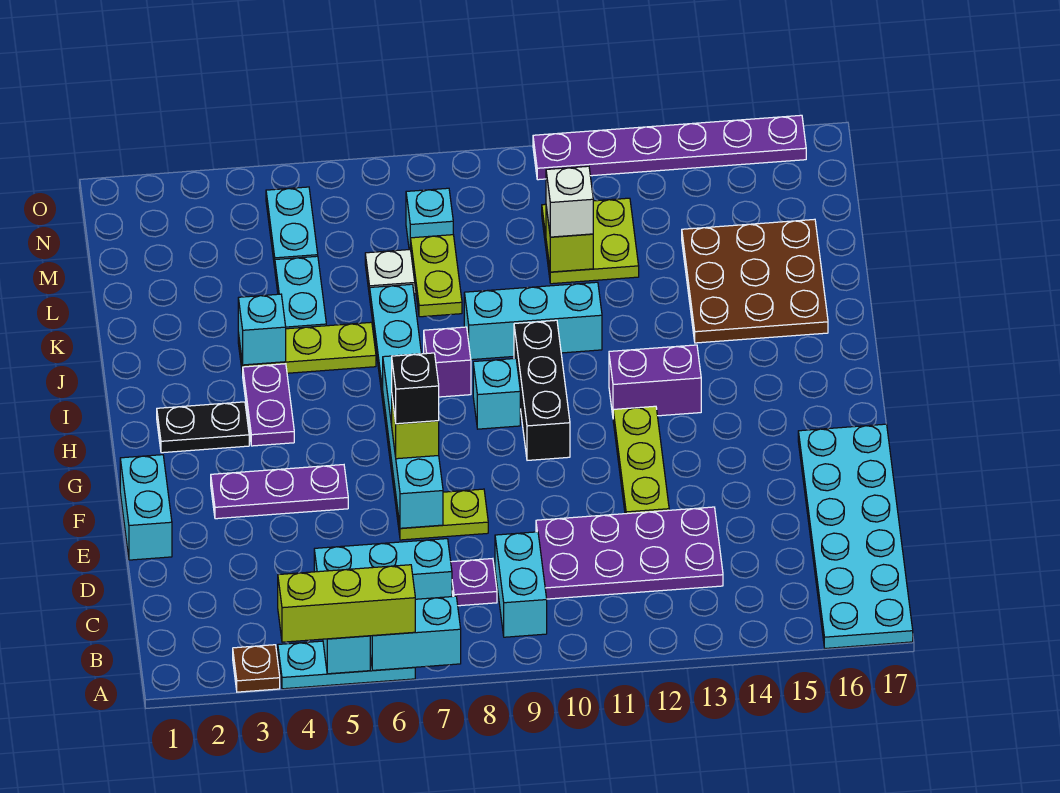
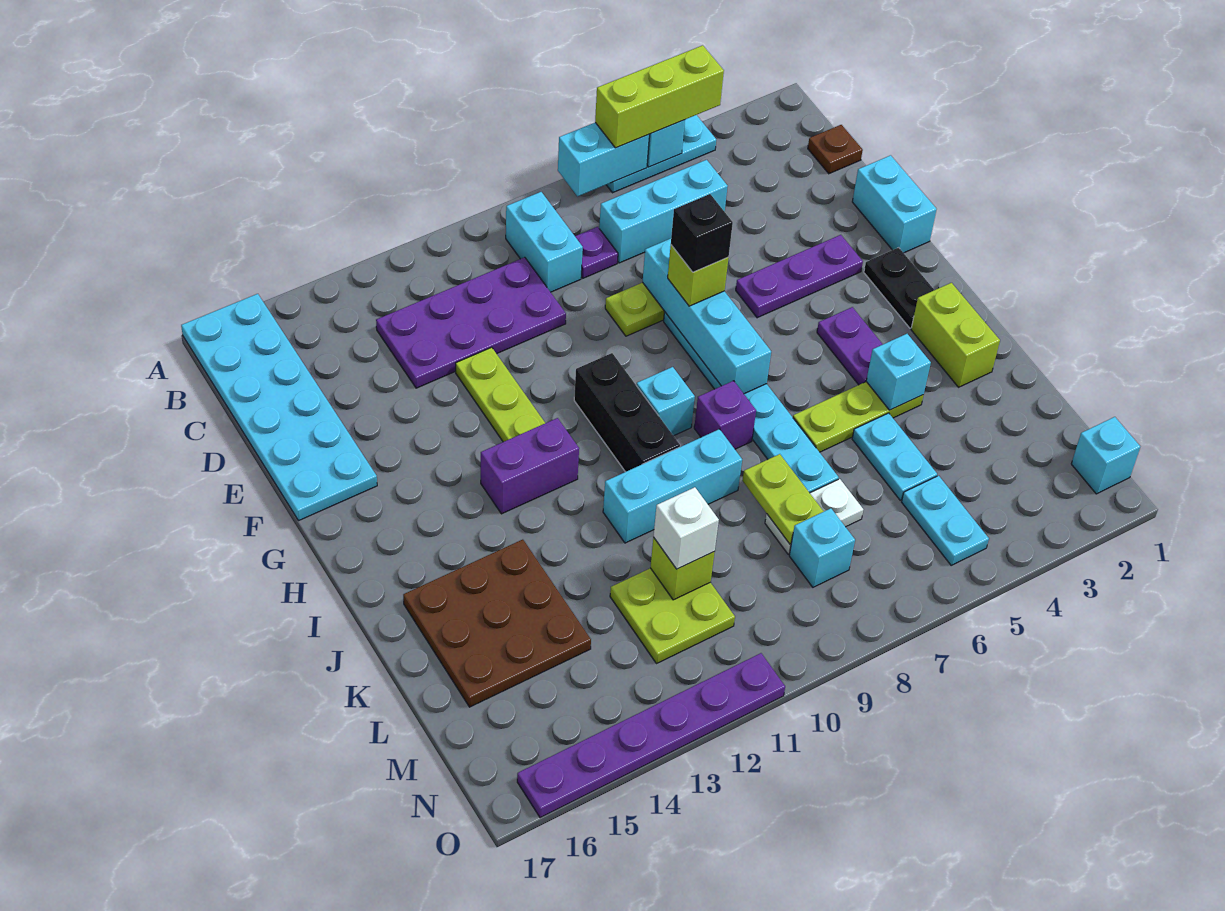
brown 1x1 plate [233,645,280,692] -> brown 1x1 plate moved to [808,125,863,174]
black 1x2 plate [157,402,249,453] -> black 1x2 plate turned to [864,248,934,328]
none -> lime 1x2 brick [911,283,1000,387]
none -> cyan 1x1 brick [1071,417,1140,494]

